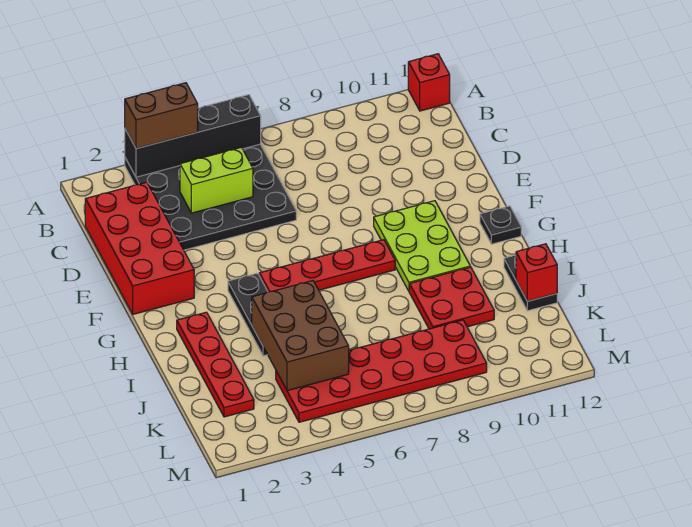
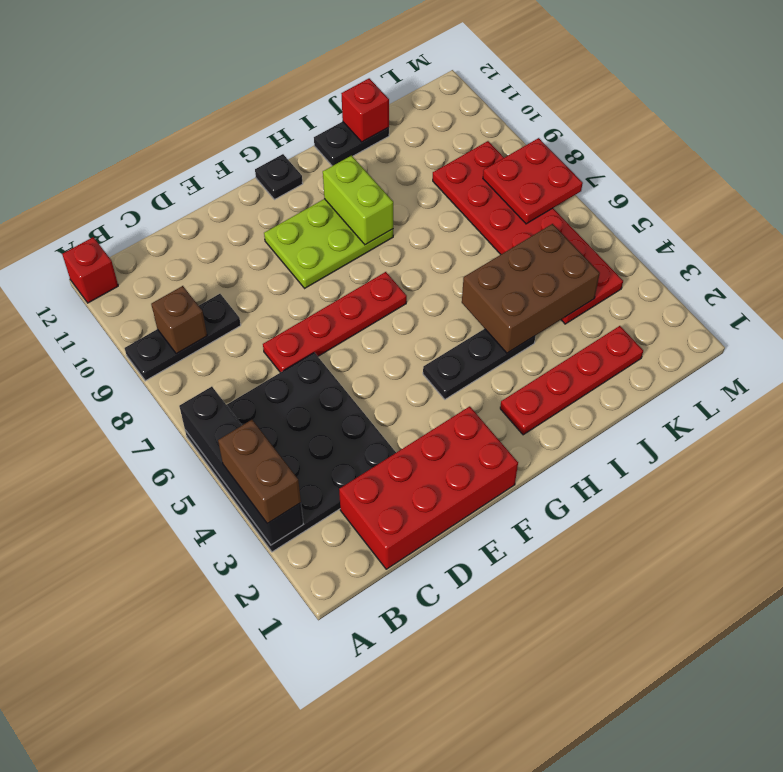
none -> black 1x3 plate [125,294,241,381]
none -> brown 1x1 brick [151,286,207,354]
lime 1x2 brick [180,147,253,213] -> lime 1x2 brick moved to [323,156,393,245]
red 1x4 plate [259,240,395,292] -> red 1x4 plate turned to [263,272,407,373]
red 2x2 plate [409,267,494,329] -> red 2x2 plate moved to [483,138,583,224]

